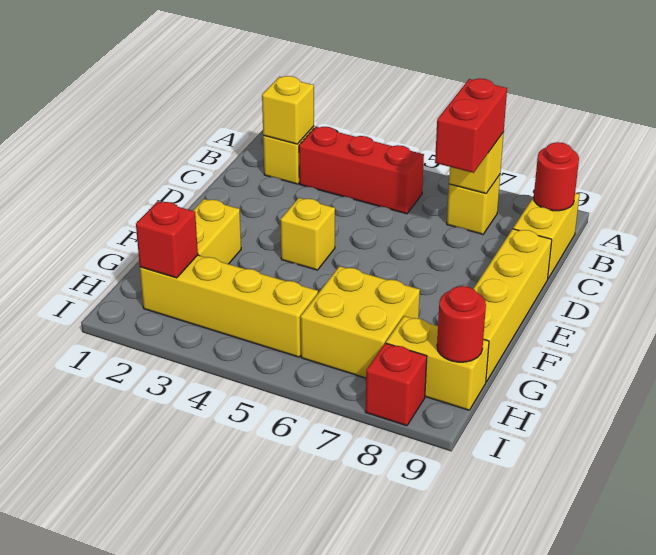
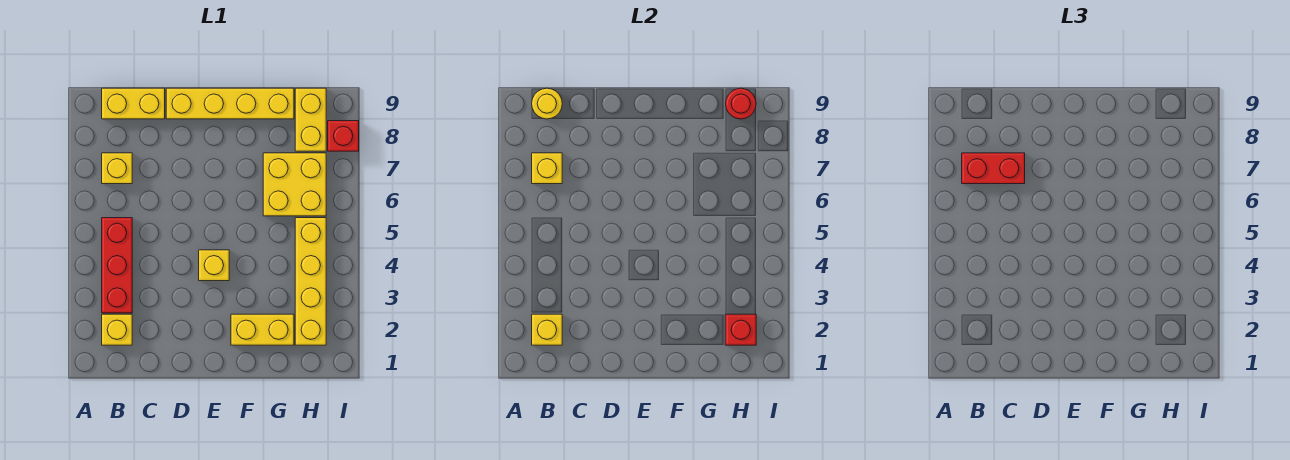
red 1x1 round brick [534,142,579,211] -> yellow 1x1 round brick [532,88,562,119]

